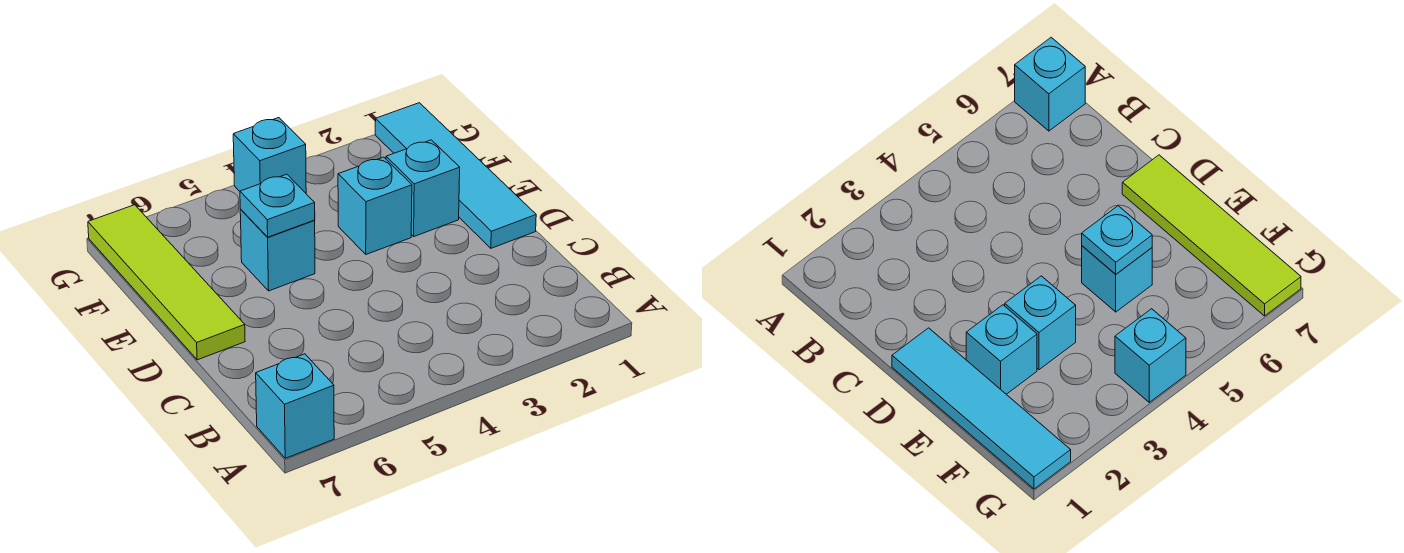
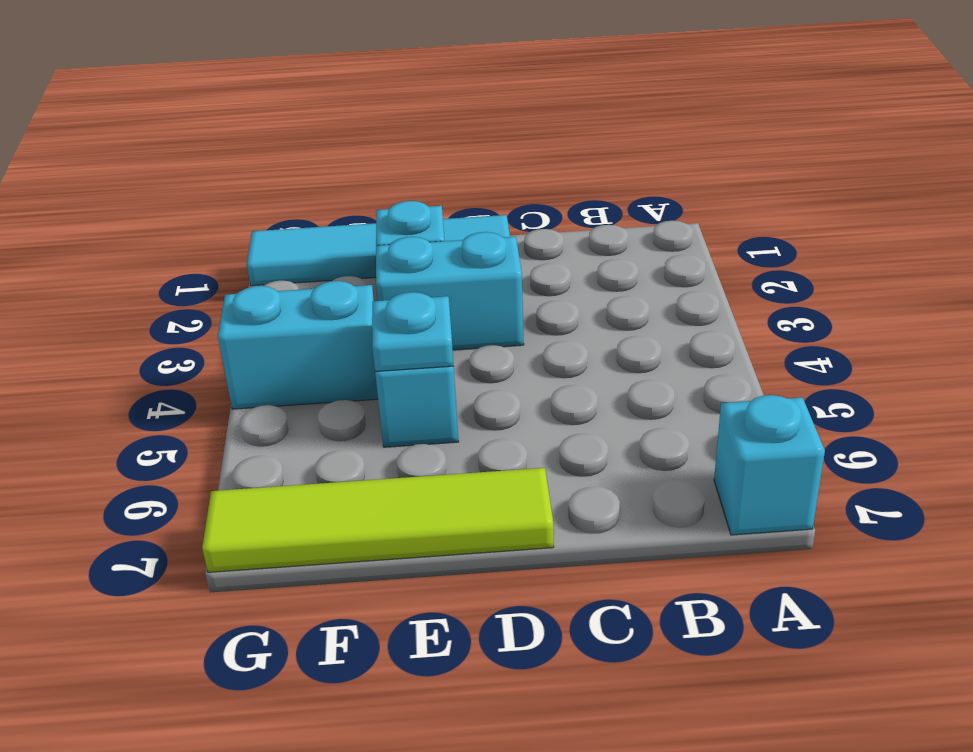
cyan 1x1 brick [338,157,412,254] -> cyan 1x2 brick [376,232,524,350]
cyan 1x1 brick [233,118,306,193] -> cyan 1x2 brick [218,281,378,409]

